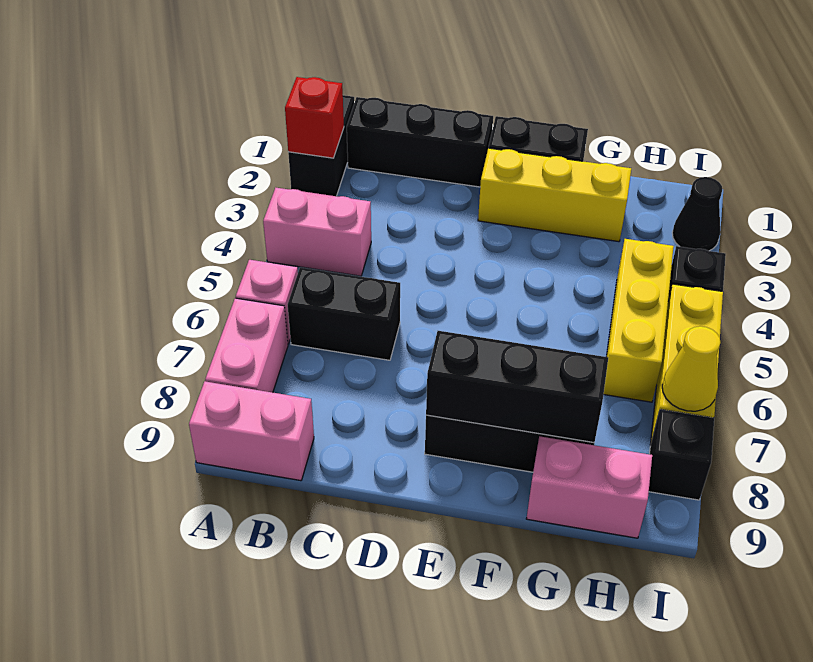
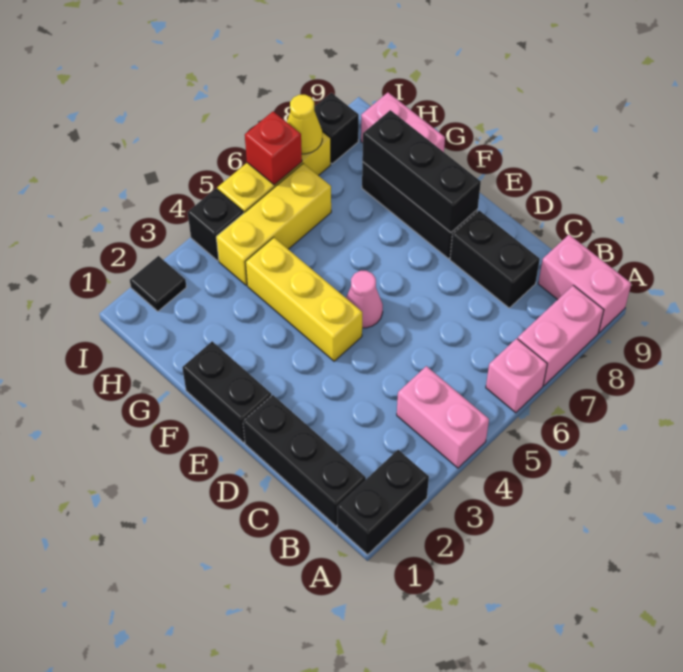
red 1x1 brick [285,77,344,158] -> red 1x1 brick moved to [245,111,302,185]
black 1x2 brick [288,267,400,360] -> black 1x2 brick moved to [450,211,540,308]
yellow 1x3 brick [478,148,631,242] -> yellow 1x3 brick moved to [245,237,362,361]
none -> pink 1x1 cone [346,271,383,328]
black 1x1 cone [672,177,722,251] -> black 1x1 tile [130,256,186,311]

